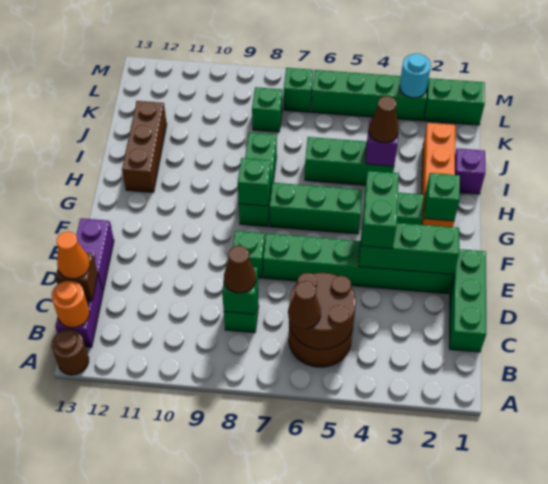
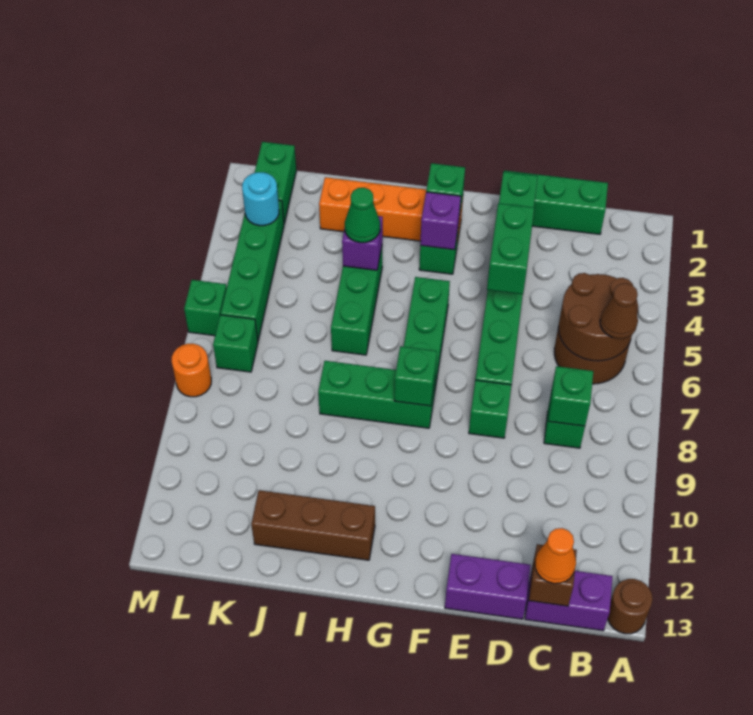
orange 1x1 round brick [52,281,89,328] -> orange 1x1 round brick moved to [172,344,211,397]
brown 1x1 cone [224,245,256,293] -> none
green 1x2 brick [361,171,399,248] -> green 1x2 brick turned to [487,203,534,294]
purple 1x1 brick [455,148,485,194] -> purple 1x1 brick moved to [420,192,461,250]
brown 1x1 cone [369,96,399,143] -> green 1x1 cone [345,188,380,243]
green 1x1 brick [252,87,282,132] -> green 1x1 brick moved to [184,280,227,336]

